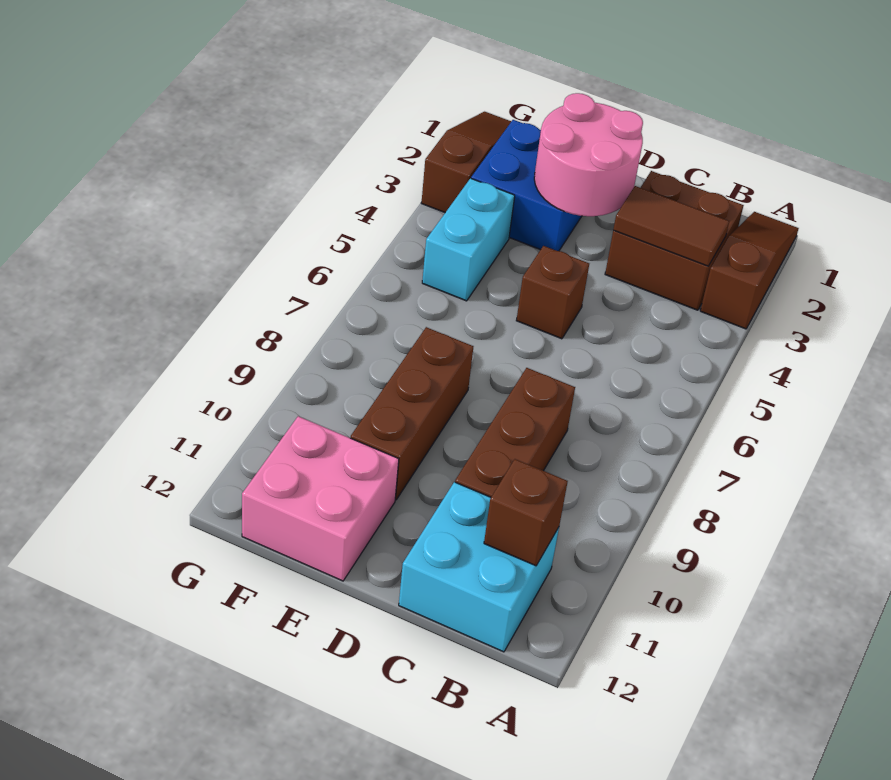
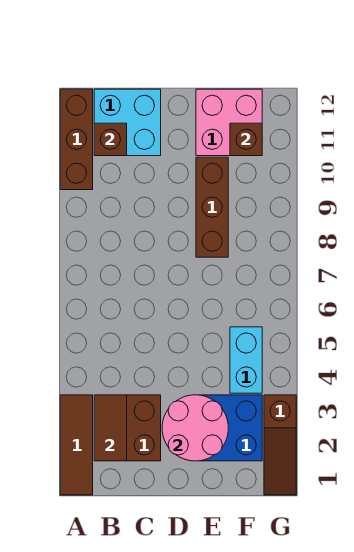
brown 1x3 slope [700,212,799,329] -> brown 1x3 tile [60,395,93,495]
brown 1x2 tile [613,186,729,266] -> brown 1x2 tile turned to [94,395,127,461]
brown 1x3 brick [455,368,575,497] -> brown 1x3 brick moved to [60,89,93,190]
brown 1x1 brick [516,246,589,339] -> brown 1x1 brick moved to [230,123,262,156]

